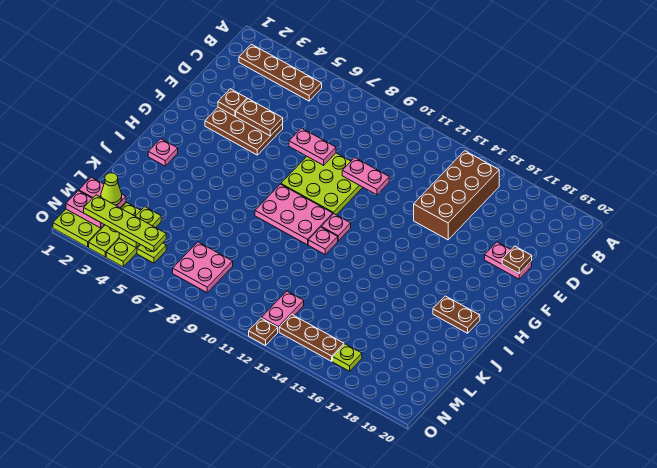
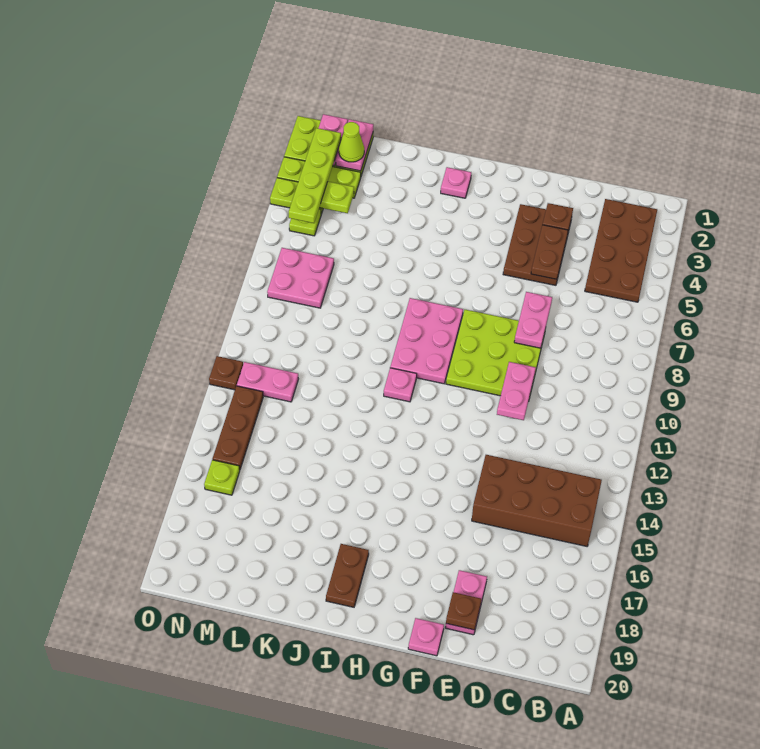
brown 1x4 plate [239,44,322,101] -> brown 2x4 plate [585,199,657,302]
pink 1x1 plate [322,214,351,241] -> pink 1x1 plate moved to [408,618,444,656]

